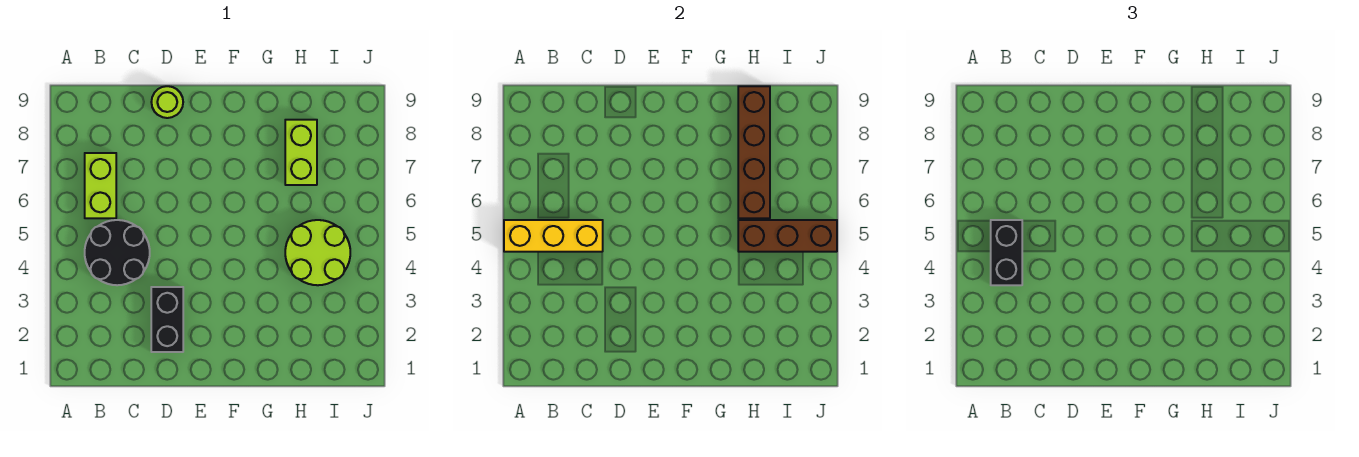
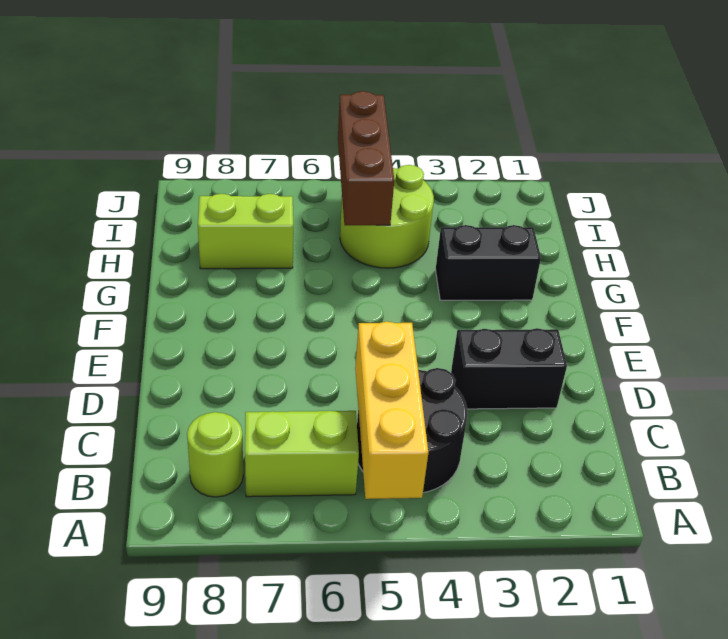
black 1x2 brick [991,220,1022,285] -> black 1x2 brick moved to [436,225,541,300]
lime 1x1 round brick [151,86,183,118] -> lime 1x1 round brick moved to [187,412,243,497]
brown 1x4 brick [738,86,770,218] -> none

